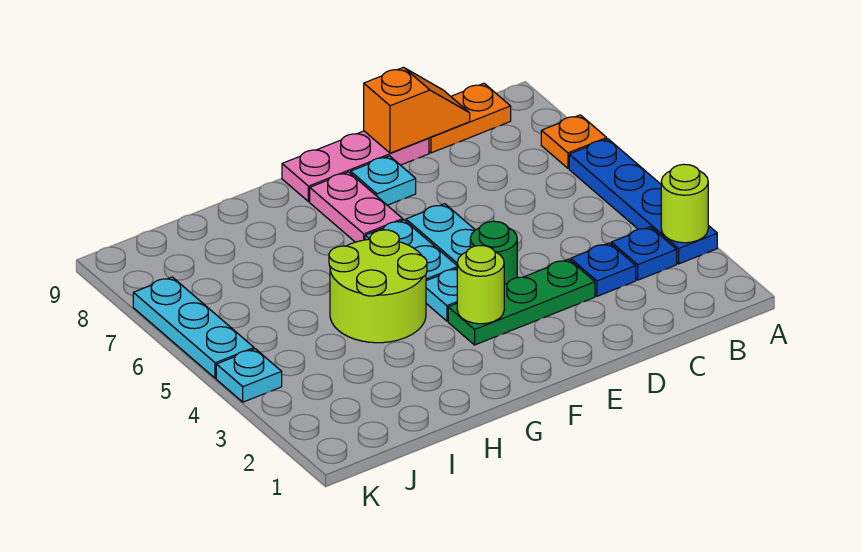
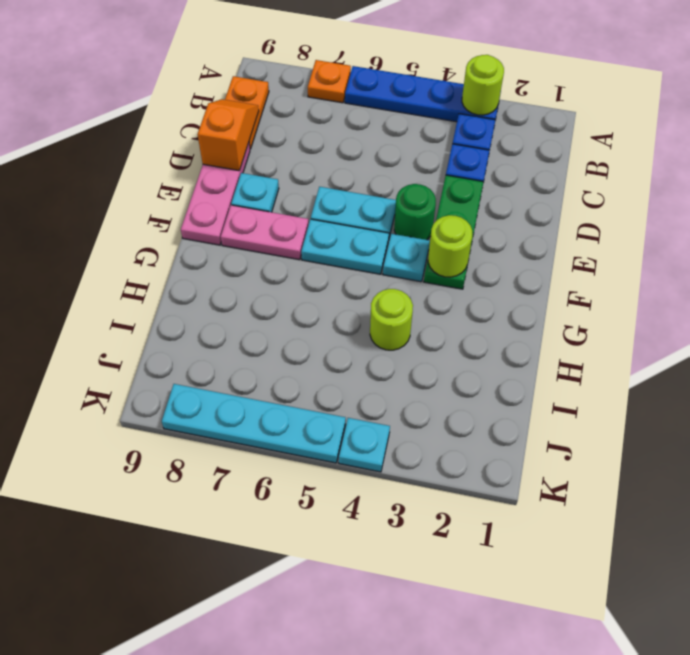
lime 2x2 round brick [329,230,427,343] -> lime 1x1 round brick [370,289,413,350]
cyan 1x3 plate [133,277,254,378] -> cyan 1x4 plate [162,384,346,463]

